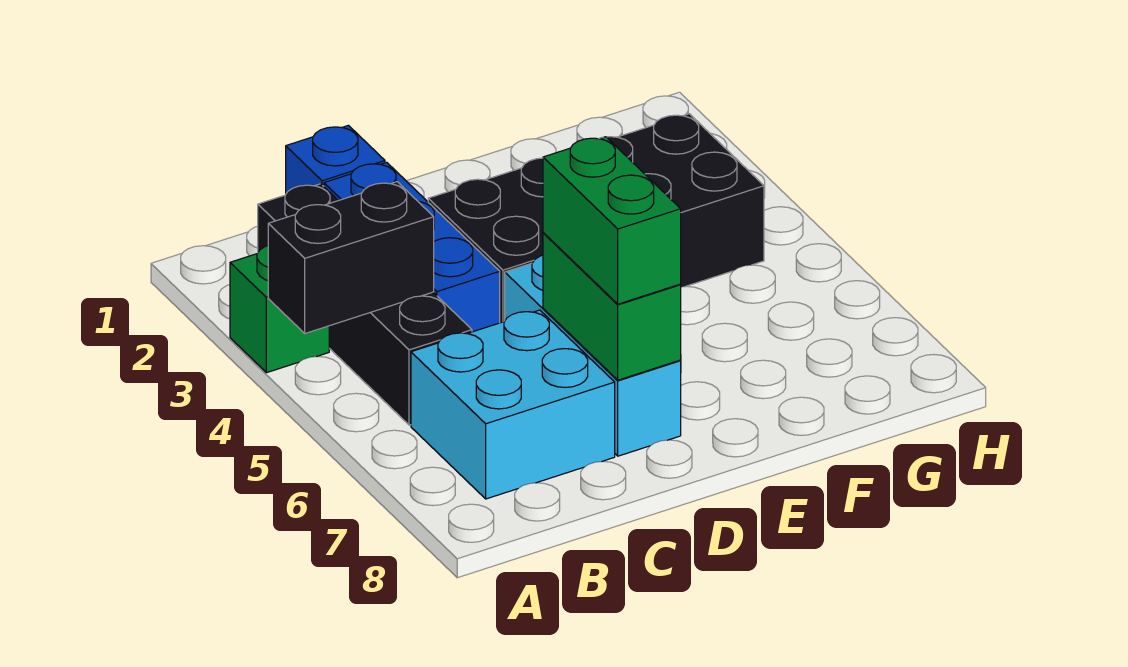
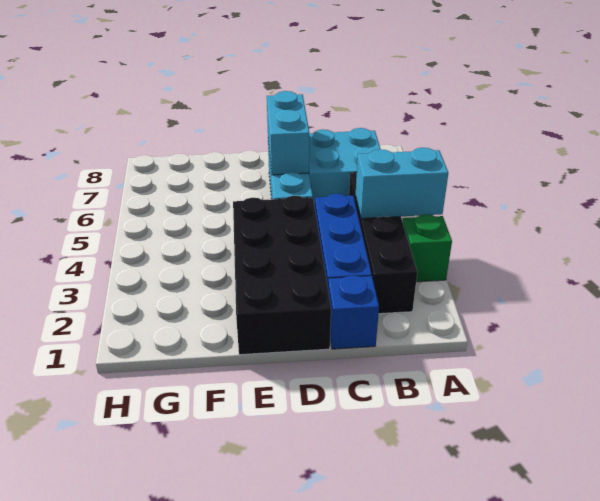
black 1x2 brick [268,182,434,333] -> cyan 1x2 brick [356,148,448,218]
black 2x4 brick [428,114,764,323] -> black 2x4 brick turned to [233,196,331,355]
green 1x2 brick [543,233,681,380] -> cyan 1x2 brick [267,91,309,175]
green 1x2 brick [543,137,681,304] -> none

